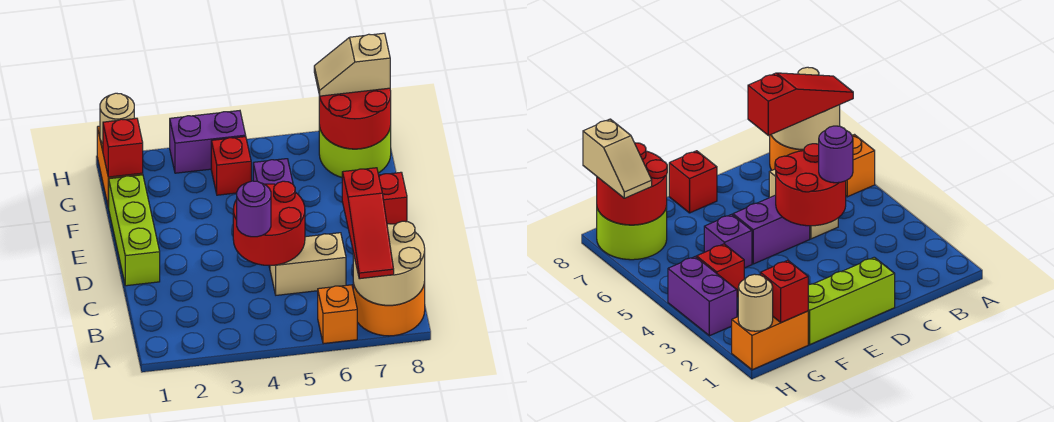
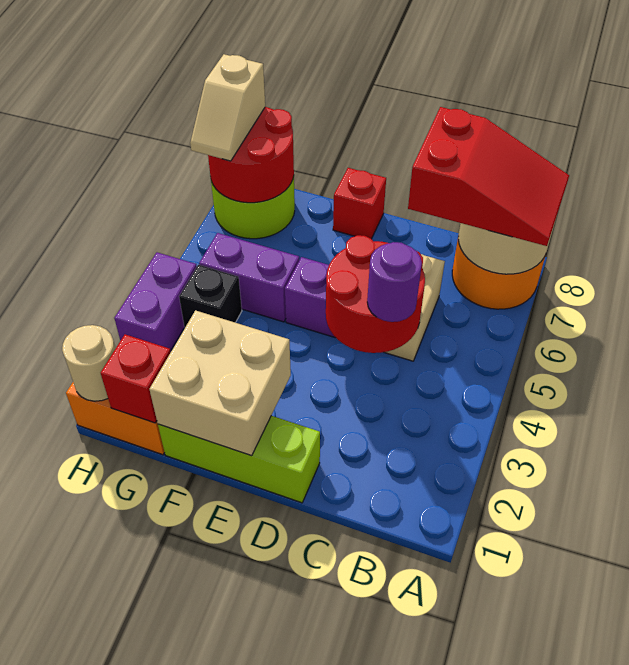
orange 1x1 brick [318,285,357,344] -> none
red 1x3 slope [342,168,394,279] -> red 2x3 slope [408,107,569,246]
none -> tan 2x2 brick [149,310,291,456]
purple 1x1 brick [253,159,293,184] -> purple 1x2 brick [199,233,299,322]
red 1x1 brick [211,137,251,195] -> black 1x1 brick [179,265,242,328]

